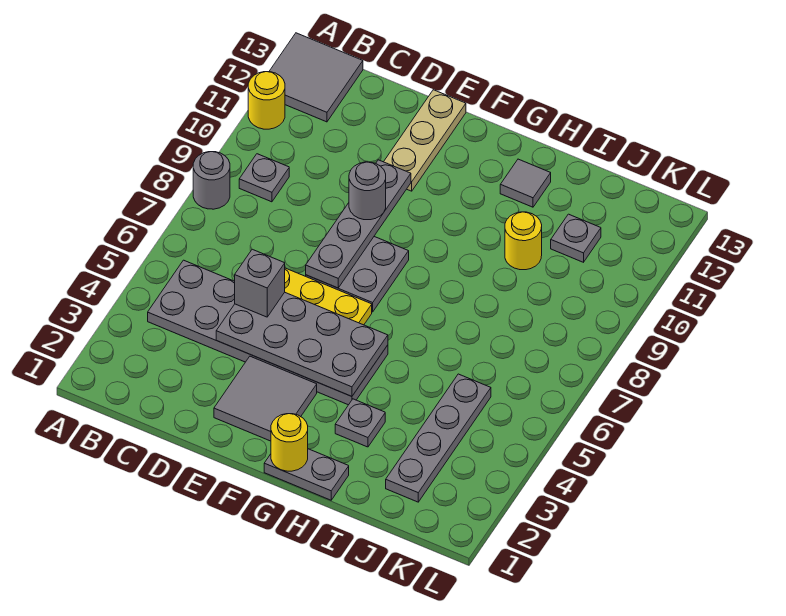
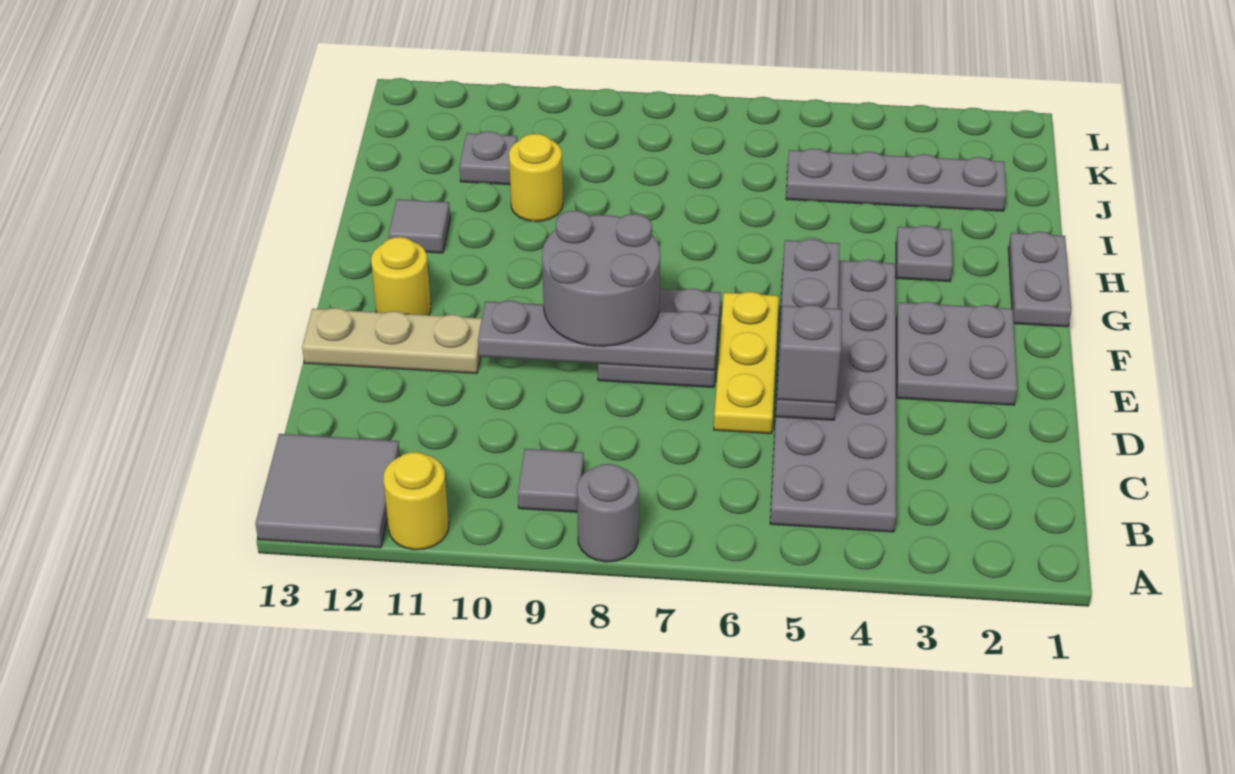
grey 1x1 plate [239,154,289,202] -> grey 1x1 tile [518,449,584,512]
grey 2x4 plate [216,292,388,396] -> grey 1x4 plate [776,239,840,420]
grey 2x2 tile [214,356,317,441] -> grey 2x2 plate [896,302,1017,405]
grey 1x1 round brick [349,162,386,220] -> grey 2x2 round brick [542,211,660,346]
yellow 1x1 round brick [271,414,308,471] -> yellow 1x1 round brick moved to [371,237,431,315]

